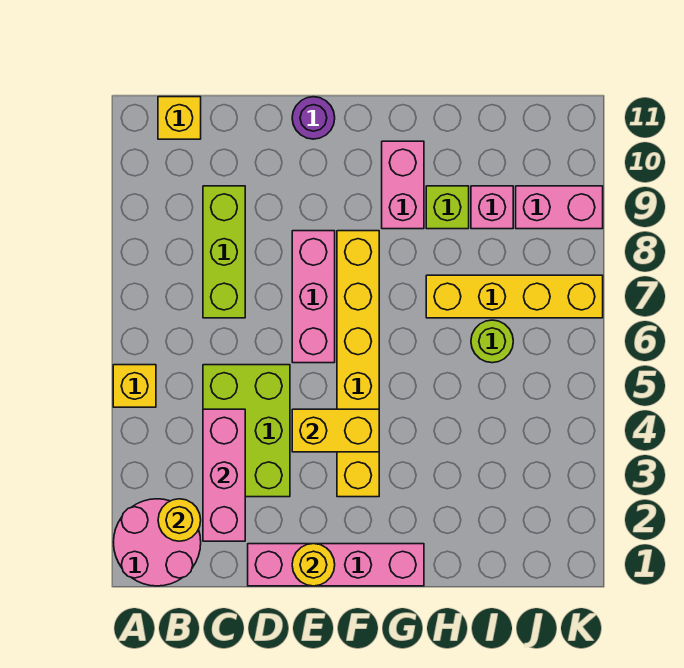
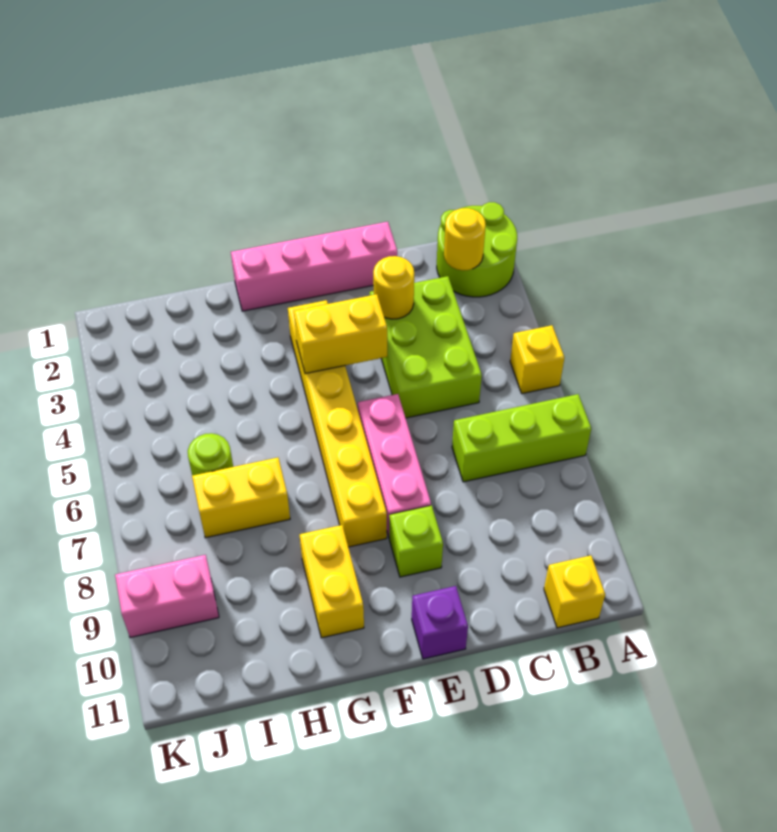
pink 2x2 round brick [113,499,201,586] -> lime 2x2 round brick [437,202,517,297]
pink 1x3 brick [203,409,245,541] -> none
lime 1x3 brick [203,186,245,318] -> lime 1x3 brick turned to [452,394,591,482]
yellow 1x1 round brick [292,544,335,586] -> yellow 1x1 round brick moved to [373,256,414,319]
purple 1x1 round brick [292,97,335,139] -> purple 1x1 brick [412,586,468,659]
pink 1x2 brick [382,141,424,229] -> yellow 1x2 brick [300,525,364,638]
yellow 1x4 brick [426,275,603,318] -> yellow 1x2 brick [192,458,290,538]
lime 1x1 brick [426,186,469,229] -> lime 1x1 brick moved to [389,505,443,577]
pink 1x1 brick [471,186,513,229] -> none

